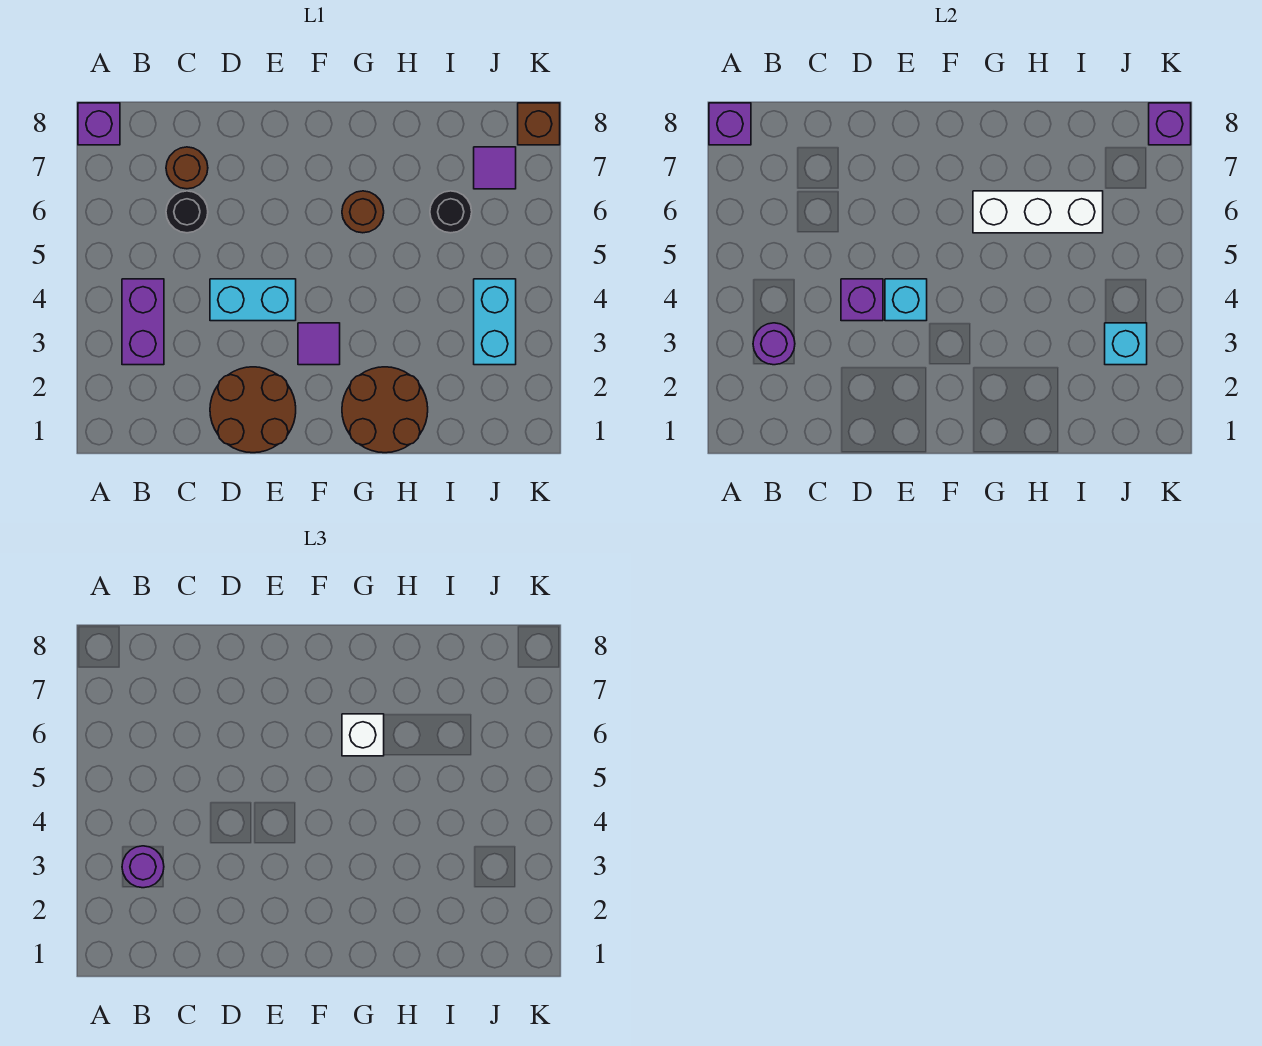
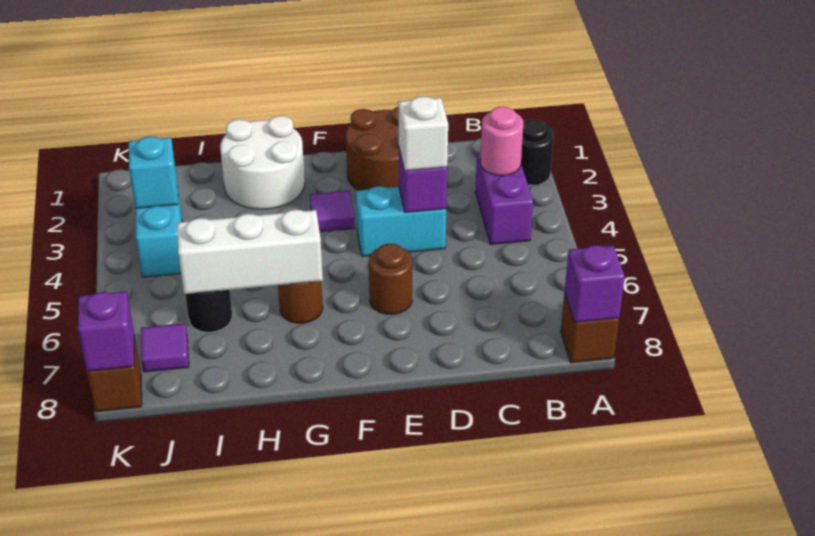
purple 1x1 brick [78,103,120,145] -> brown 1x1 brick [561,292,619,363]
purple 1x1 round brick [753,323,795,365] -> pink 1x1 round brick [480,107,523,176]
purple 1x1 round brick [122,846,164,888] -> none
black 1x1 round brick [166,191,208,233] -> black 1x1 round brick moved to [521,120,554,185]
brown 1x1 round brick [166,147,208,189] -> brown 1x1 round brick moved to [369,244,412,314]
cyan 1x1 brick [885,279,927,321] -> none
brown 2x2 round brick [342,367,428,453] -> white 2x2 round brick [220,116,305,209]
white 1x1 brick [342,714,384,756] -> white 1x1 brick moved to [398,96,448,171]

